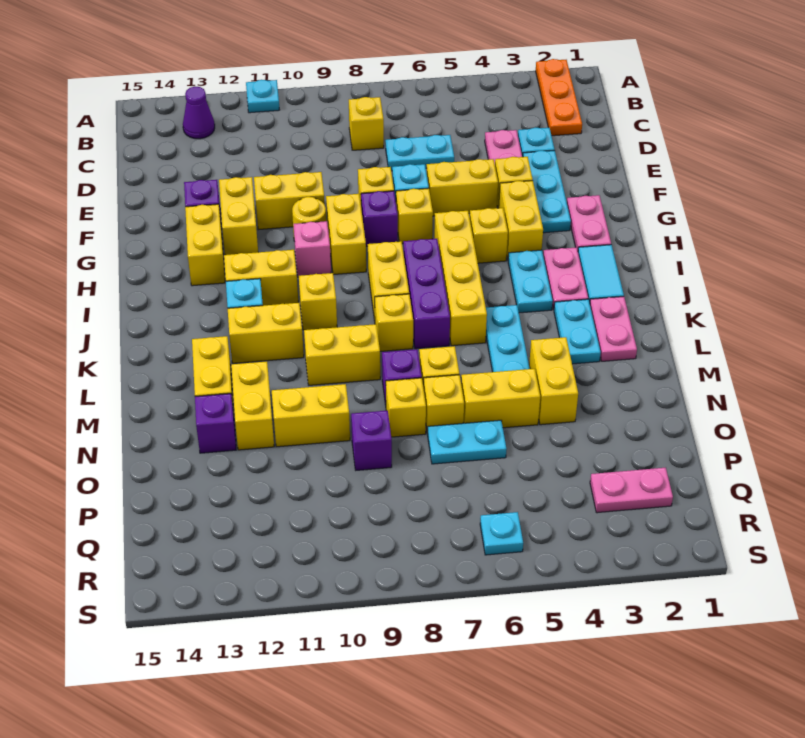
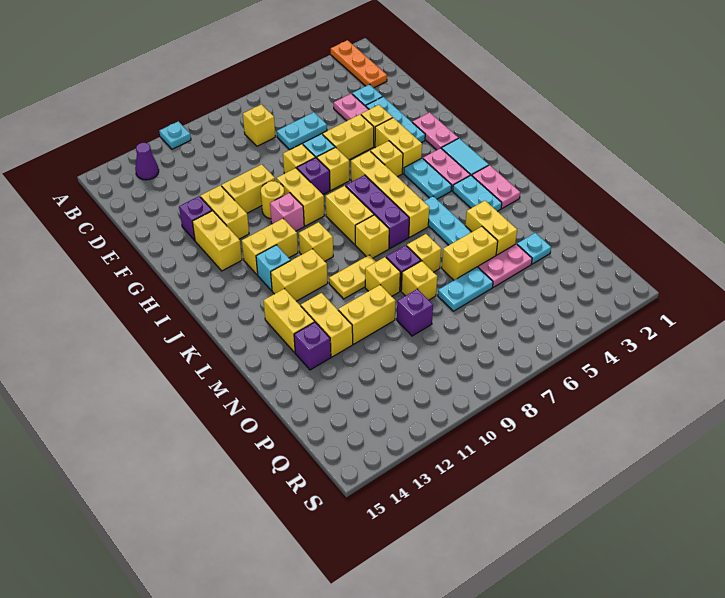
yellow 1x2 brick [304,324,380,385] -> yellow 1x2 plate [329,255,376,299]
yellow 1x1 brick [424,375,464,434] -> yellow 1x1 brick moved to [365,257,400,296]
pink 1x2 plate [590,468,673,513] -> pink 1x2 plate moved to [478,244,532,287]
cyan 1x1 plate [480,512,523,555] -> cyan 1x1 plate moved to [517,233,551,264]

